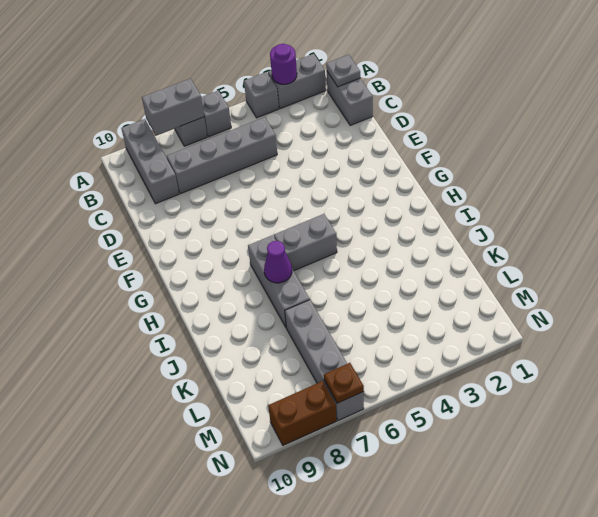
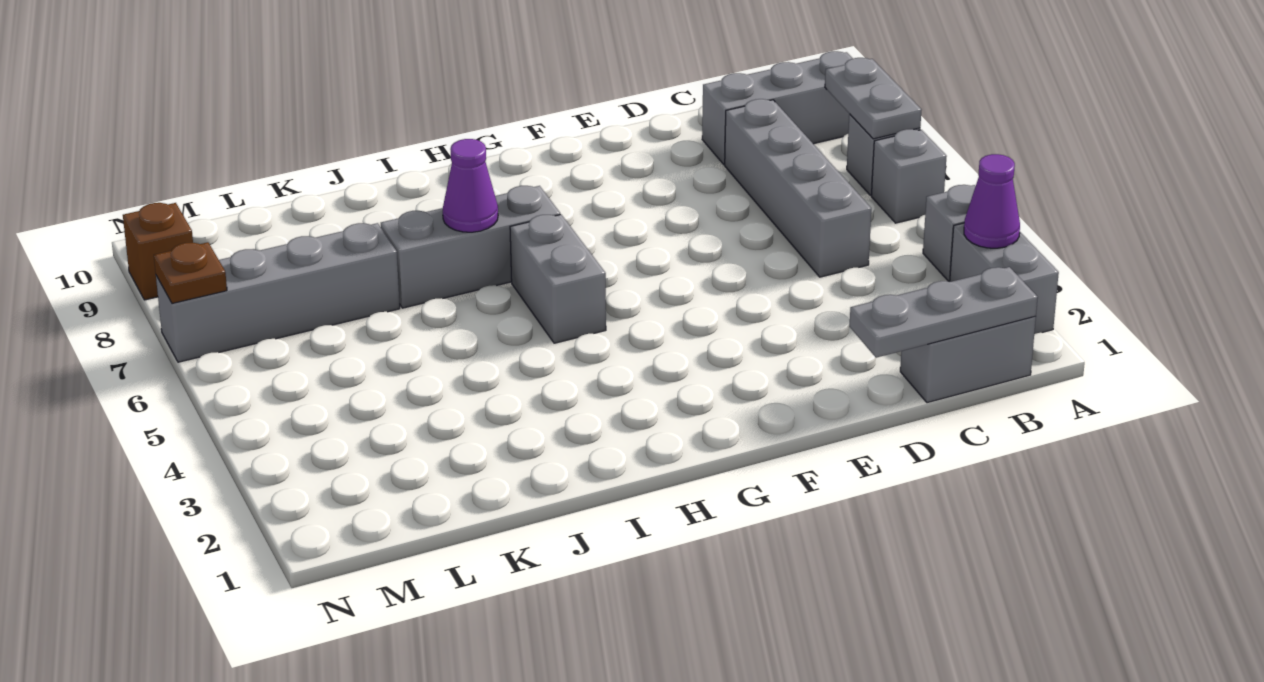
purple 1x1 round brick [270,44,297,84] -> purple 1x1 cone [964,154,1020,248]
grey 1x2 brick [142,79,204,136] -> grey 1x2 plate [825,58,922,139]
grey 1x1 plate [326,55,360,87] -> grey 1x3 plate [849,267,1038,358]
brown 1x2 brick [268,381,337,445] -> brown 1x1 brick [123,203,193,300]

